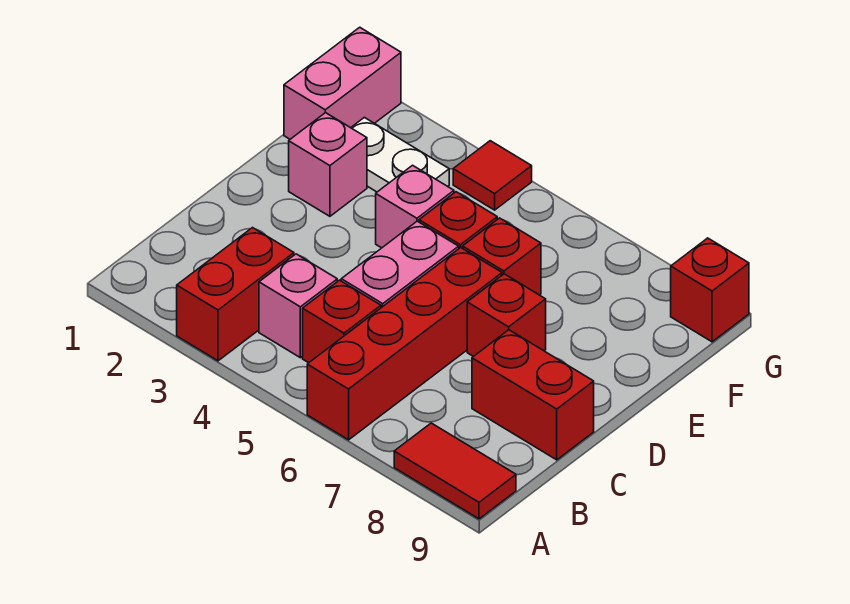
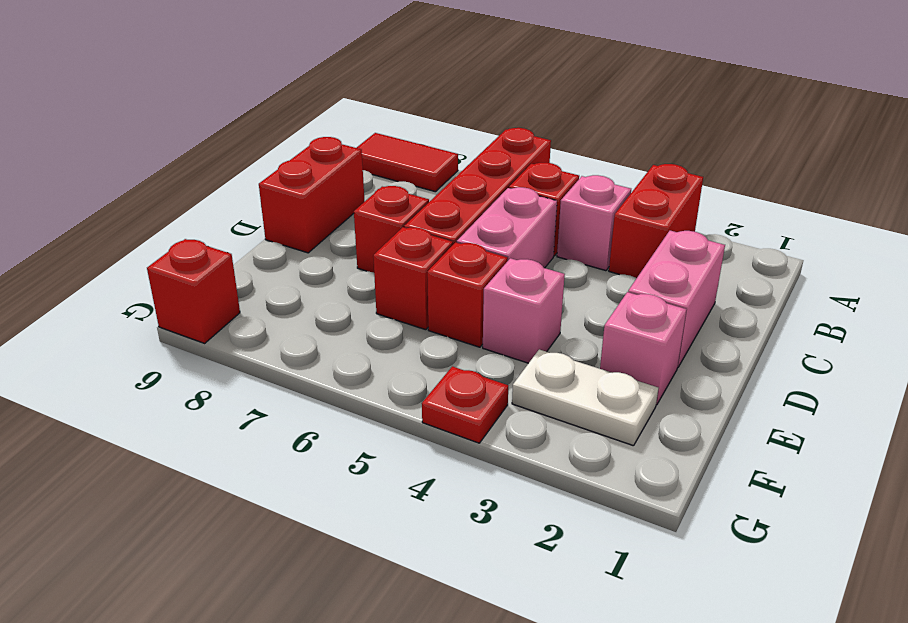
red 1x2 brick [472,330,594,460] -> red 1x2 brick turned to [259,137,365,253]
pink 1x2 brick [284,27,401,139] -> pink 1x2 brick moved to [628,231,725,368]
red 1x1 tile [453,141,532,210] -> red 1x1 plate [422,366,508,443]

